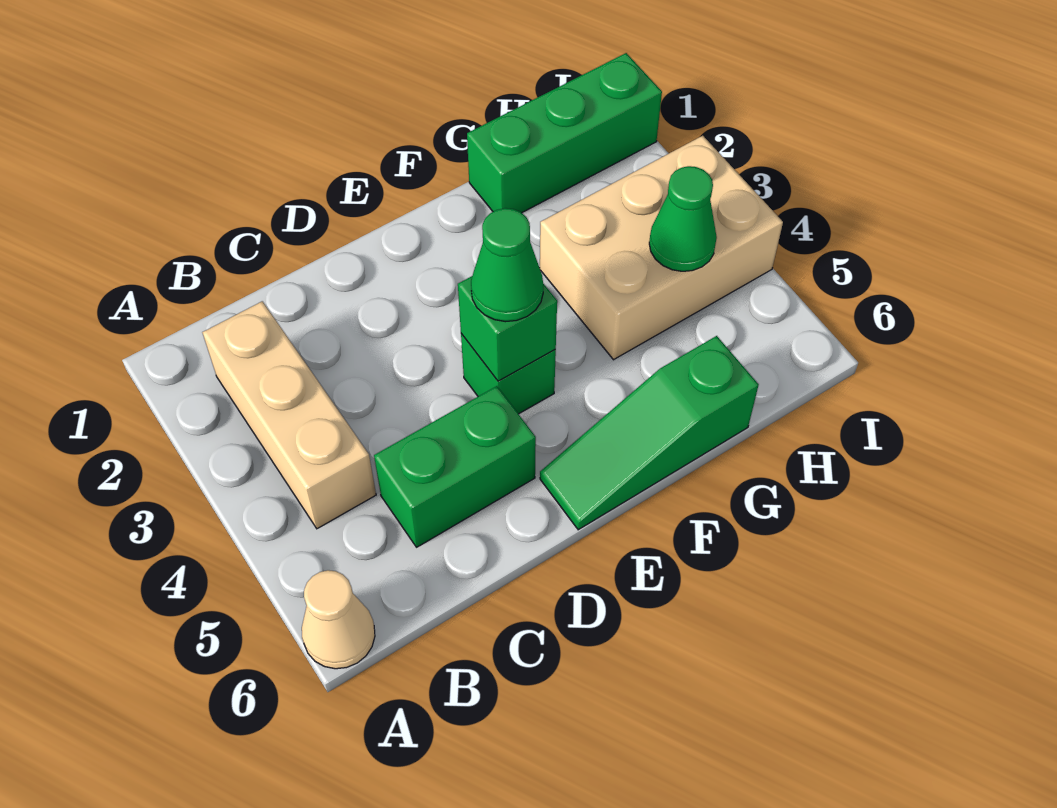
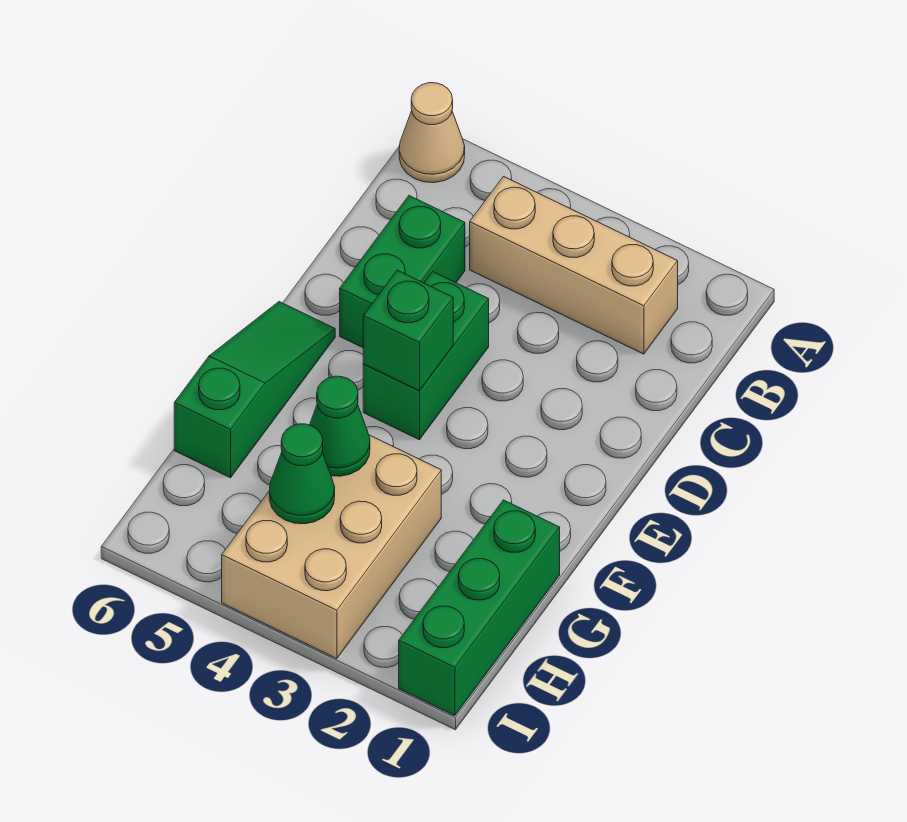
green 1x1 brick [461,334,556,414] -> green 1x2 brick [363,272,489,440]
green 1x1 cone [471,208,543,322] -> green 1x1 cone moved to [310,376,370,476]

